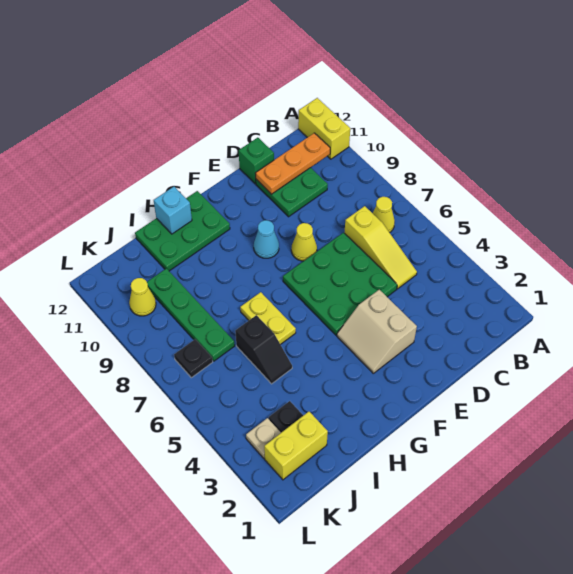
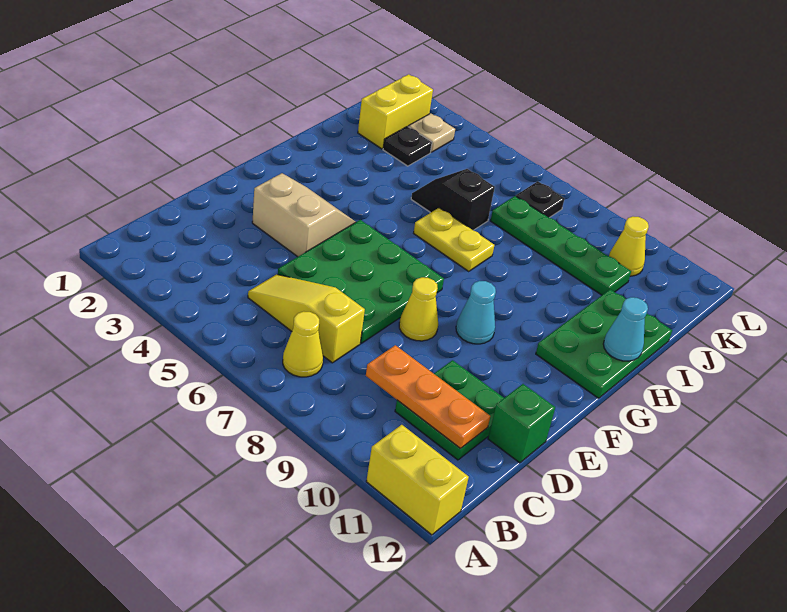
orange 1x3 plate [256,133,330,194] -> orange 1x3 plate turned to [366,345,490,449]
cyan 1x1 brick [154,187,192,234] -> cyan 1x1 cone [603,297,648,361]

